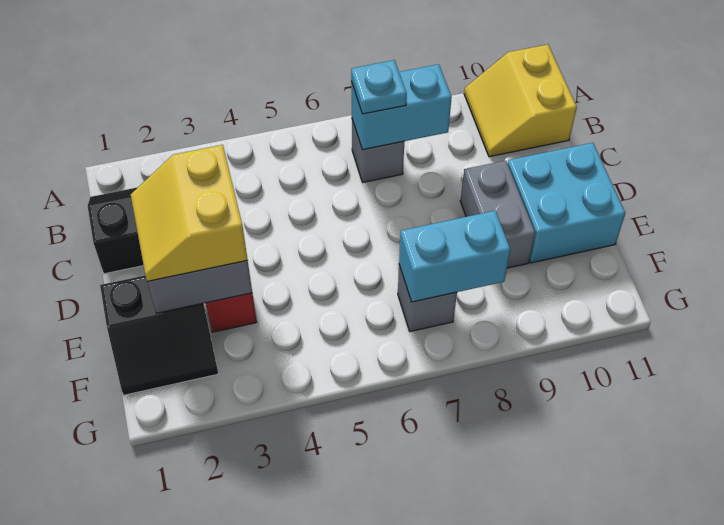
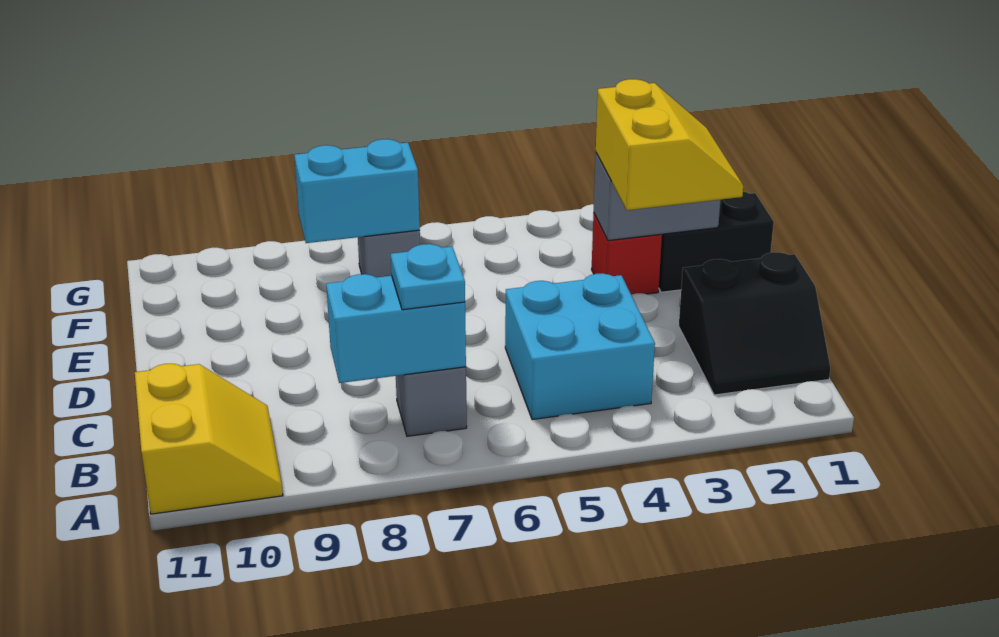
grey 1x2 brick [460,161,535,268] -> none
cyan 2x2 brick [508,143,625,263] -> cyan 2x2 brick moved to [505,273,655,420]

